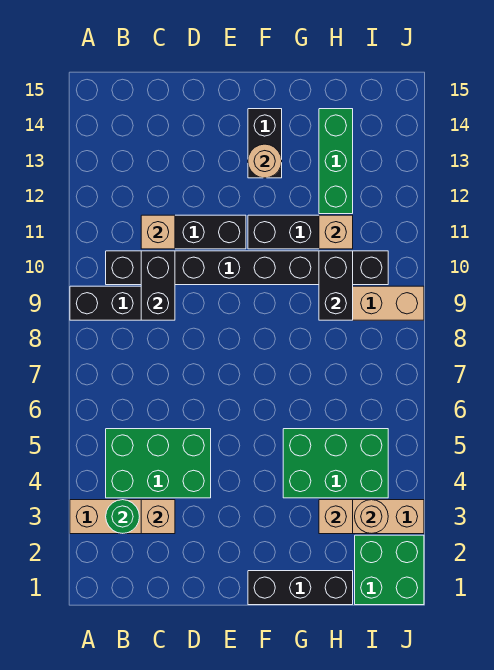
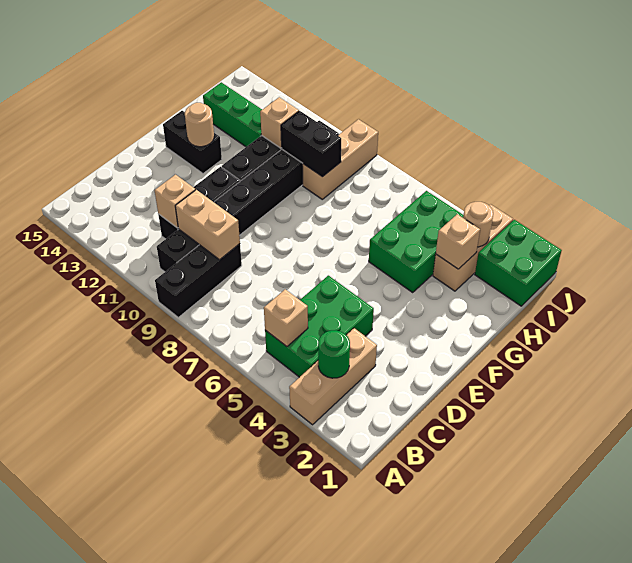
tan 1x1 brick [141,500,175,534] -> tan 1x1 brick moved to [264,289,308,346]
black 1x2 brick [141,251,175,320] -> tan 1x2 brick [175,190,240,260]
black 1x3 brick [248,571,353,605] -> none

